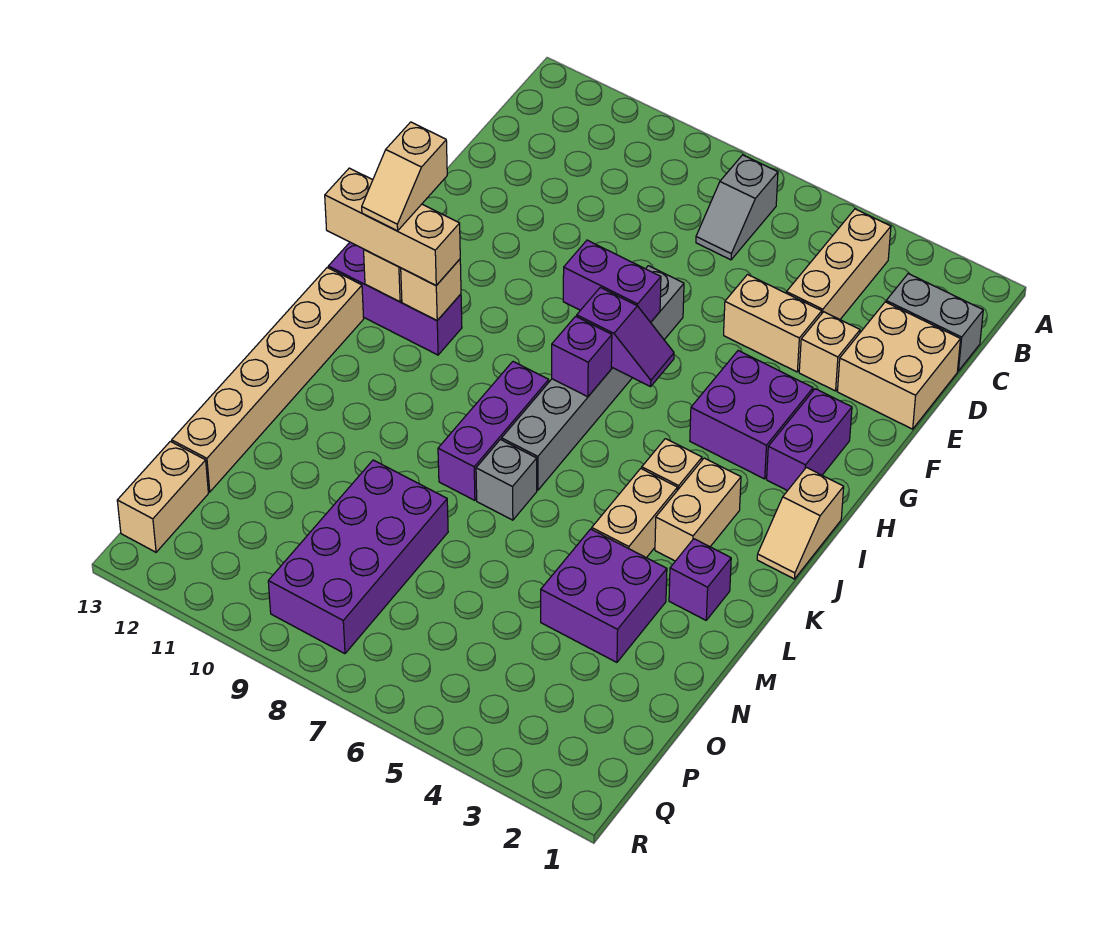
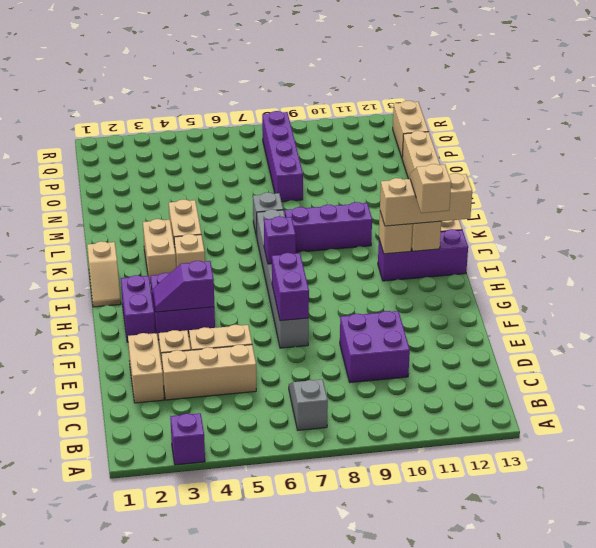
tan 1x3 brick [786,209,891,319] -> tan 1x3 brick turned to [161,345,256,400]
grey 1x2 brick [886,274,983,371] -> none
tan 2x2 brick [837,302,961,429] -> tan 1x2 brick [128,333,164,403]
purple 1x2 brick [563,240,661,322] -> purple 1x2 brick turned to [272,253,309,321]
purple 1x2 slope [577,287,674,387] -> purple 1x2 slope moved to [153,261,214,312]
tan 1x2 slope [757,467,844,579] -> tan 1x2 slope turned to [87,241,121,307]
purple 1x3 brick [438,362,549,500] -> purple 1x3 brick turned to [285,202,372,252]
purple 1x1 brick [669,539,731,620] -> purple 1x1 brick moved to [170,413,205,465]
purple 2x2 brick [541,529,667,662] -> purple 2x2 brick moved to [340,311,410,383]
purple 2x4 brick [268,460,448,654] -> purple 1x4 brick [262,111,303,202]

